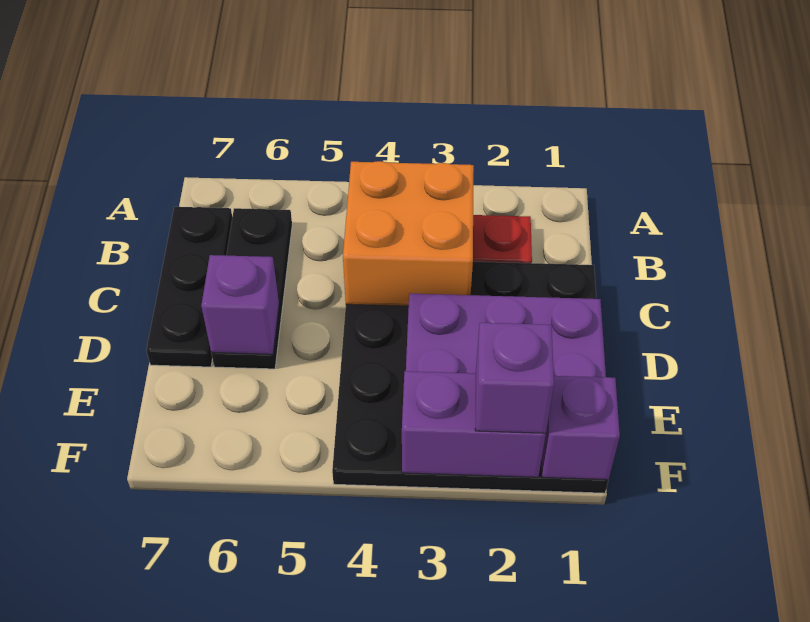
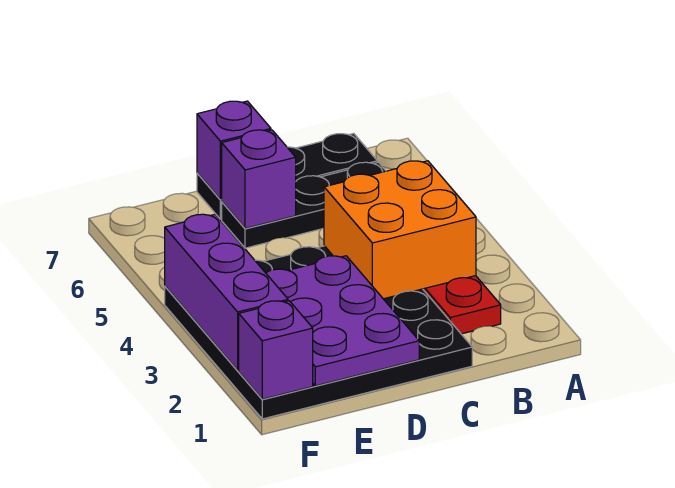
purple 1x2 brick [402,371,546,477] -> purple 1x3 brick [165,214,288,370]
purple 1x1 brick [475,323,554,434] -> purple 1x1 brick moved to [197,101,271,200]

